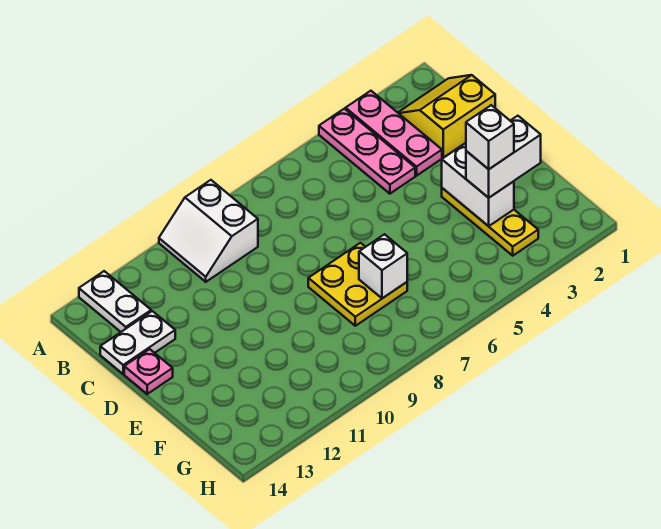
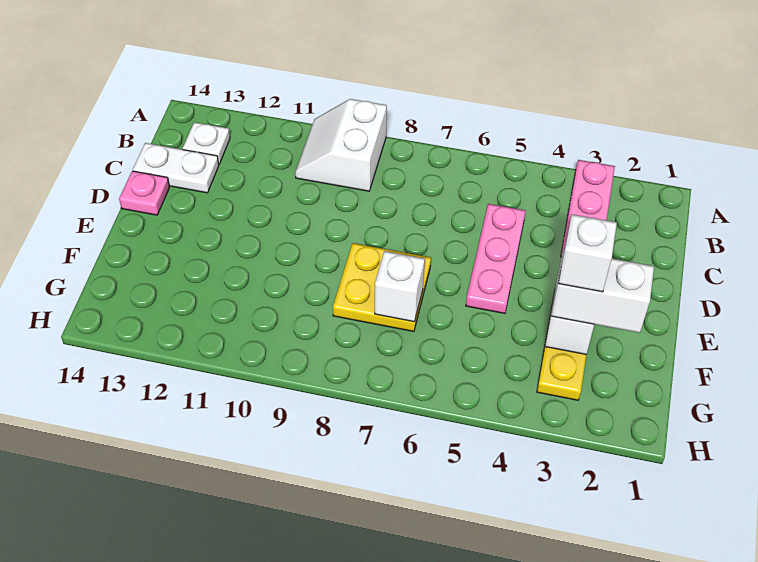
pink 1x3 plate [319,109,415,194] -> pink 1x3 plate moved to [466,204,526,313]
white 1x2 plate [79,271,151,332] -> white 1x1 plate [183,122,230,164]
yellow 2x2 slope [398,75,495,158] -> none

